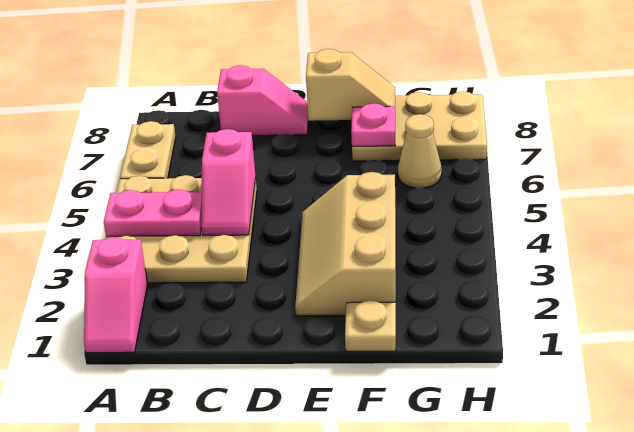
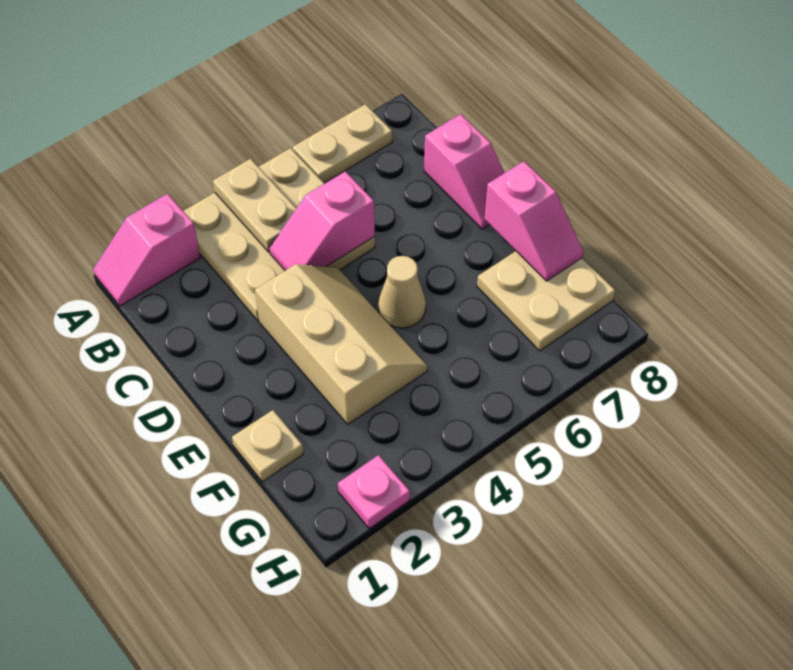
pink 1x2 plate [104,189,202,236] -> tan 1x2 plate [213,159,296,252]
tan 2x3 slope [295,172,396,316] -> tan 2x3 slope turned to [255,264,427,424]
tan 1x2 slope [306,49,395,121] -> pink 1x2 slope [485,161,583,281]
tan 2x3 plate [352,91,487,161] -> tan 2x2 plate [477,251,615,351]
pink 1x1 plate [351,103,395,146] -> pink 1x1 plate moved to [338,455,410,529]
tan 1x1 cone [398,114,442,188] -> tan 1x1 cone moved to [378,256,426,328]

